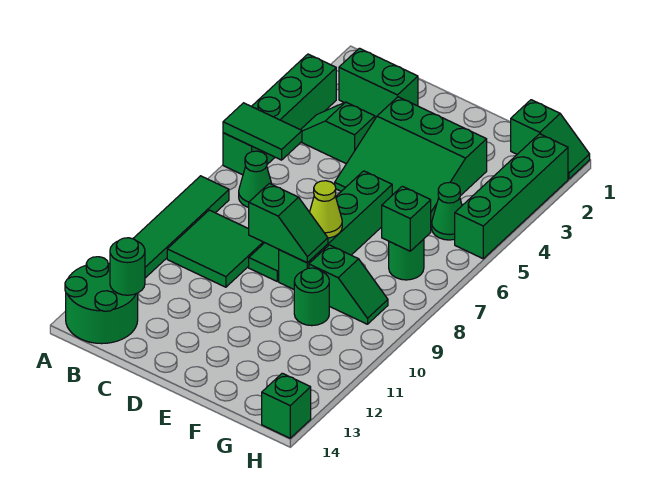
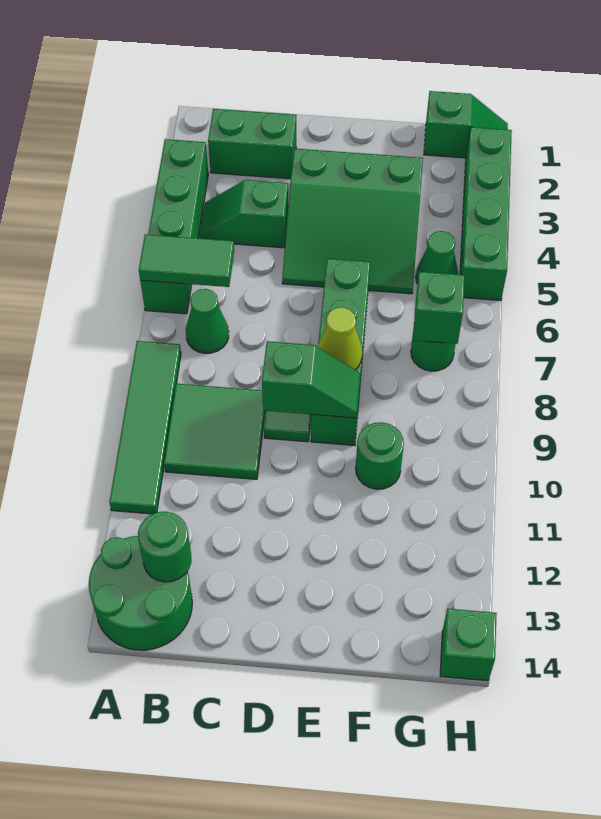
green 1x2 slope [309,245,388,324] -> none

